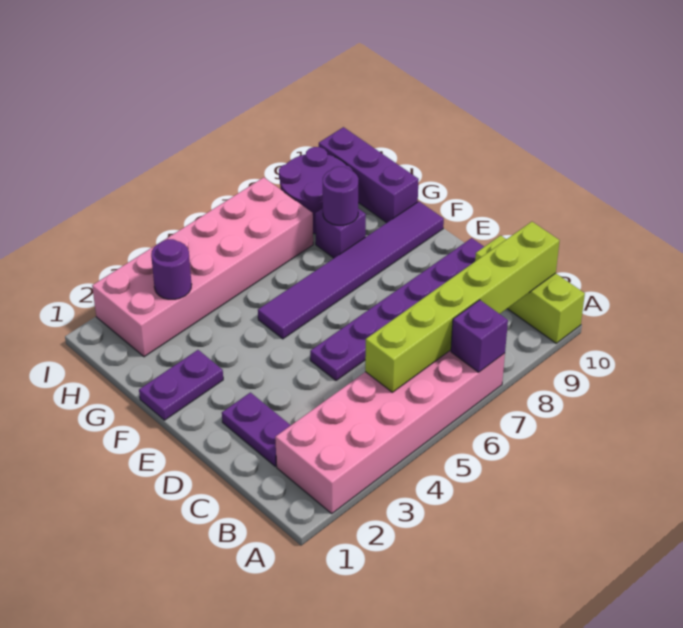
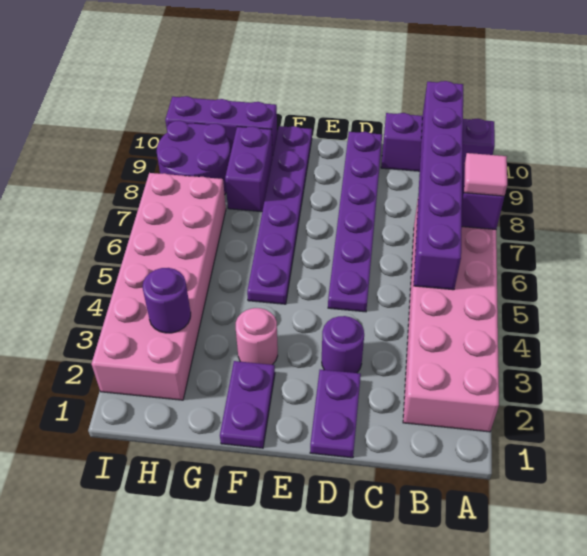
none -> pink 1x1 tile [464,153,507,196]
lime 1x3 brick [475,235,585,343] -> purple 1x3 brick [381,113,495,174]
lime 1x6 brick [365,222,560,392] -> purple 1x6 brick [414,81,463,290]
purple 1x2 plate [222,393,291,466] -> purple 1x2 plate turned to [310,370,361,458]
none -> pink 1x1 round brick [236,308,278,365]
purple 1x6 tile [258,201,444,339] -> purple 1x6 plate [247,126,312,304]
purple 1x1 brick [315,208,366,258] -> purple 1x2 brick [225,126,273,212]
purple 1x1 round brick [323,167,358,225] -> purple 1x1 round brick moved to [322,316,364,373]

